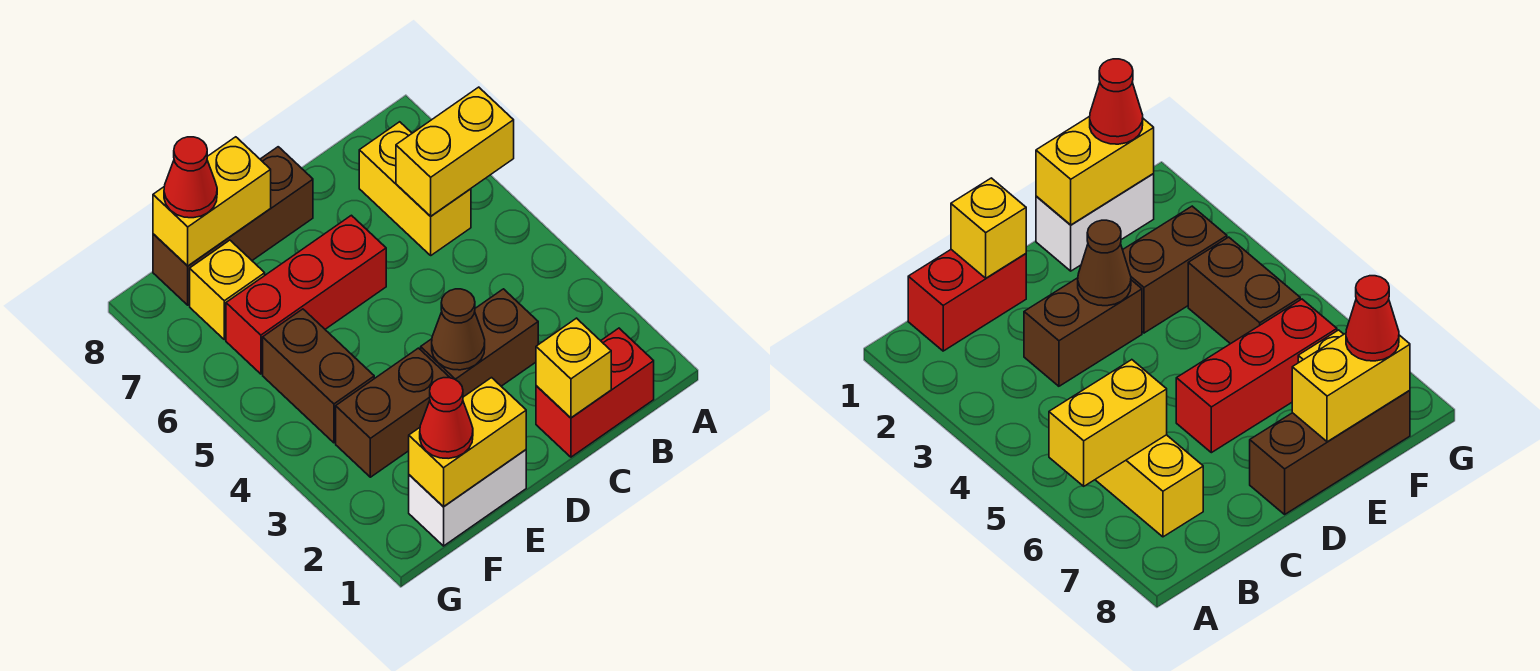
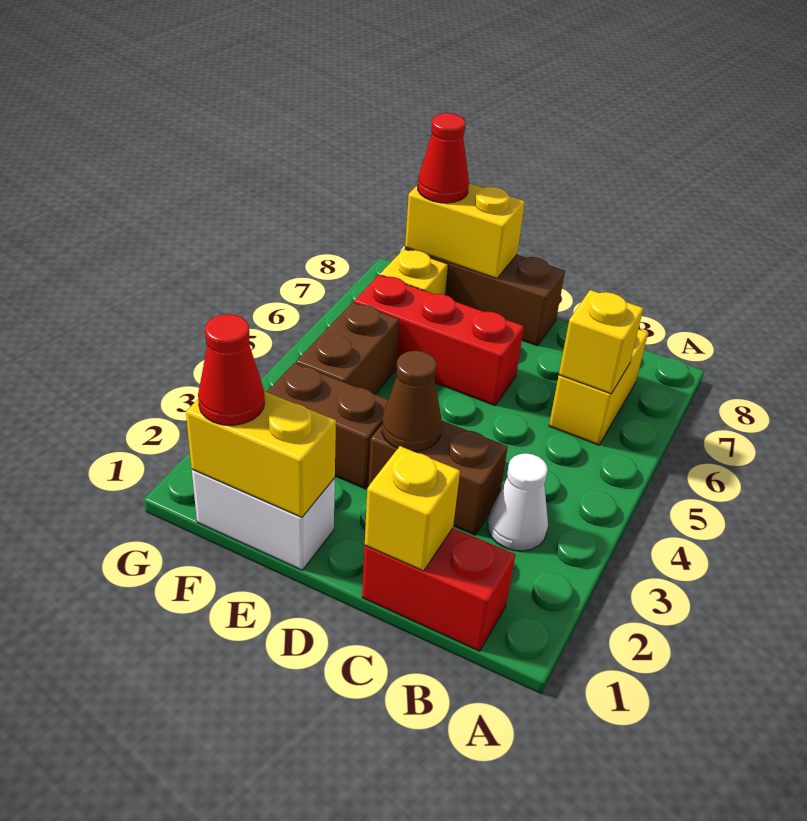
yellow 1x2 brick [396,87,514,216] -> yellow 1x1 brick [559,290,643,394]
none -> white 1x1 cone [488,453,548,551]

